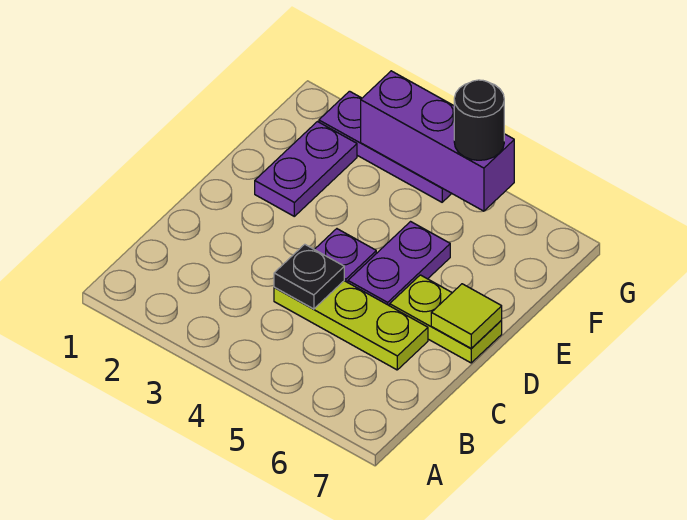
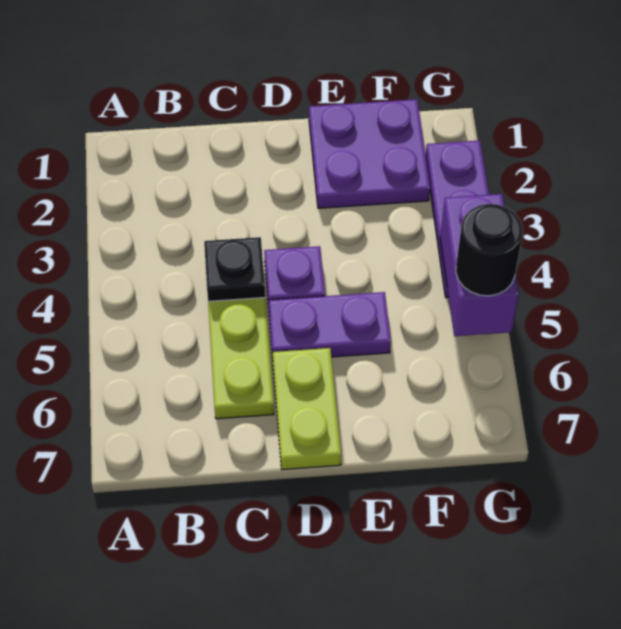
lime 1x1 tile [431,284,502,348] -> none
purple 1x2 plate [255,122,357,216] -> purple 2x2 plate [309,99,430,208]
purple 1x3 brick [361,71,514,211] -> purple 1x2 brick [440,194,519,336]

